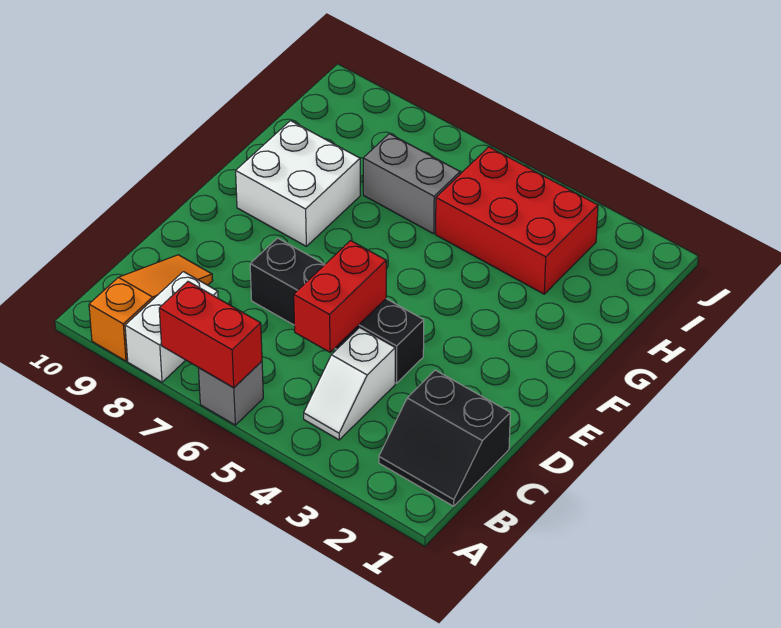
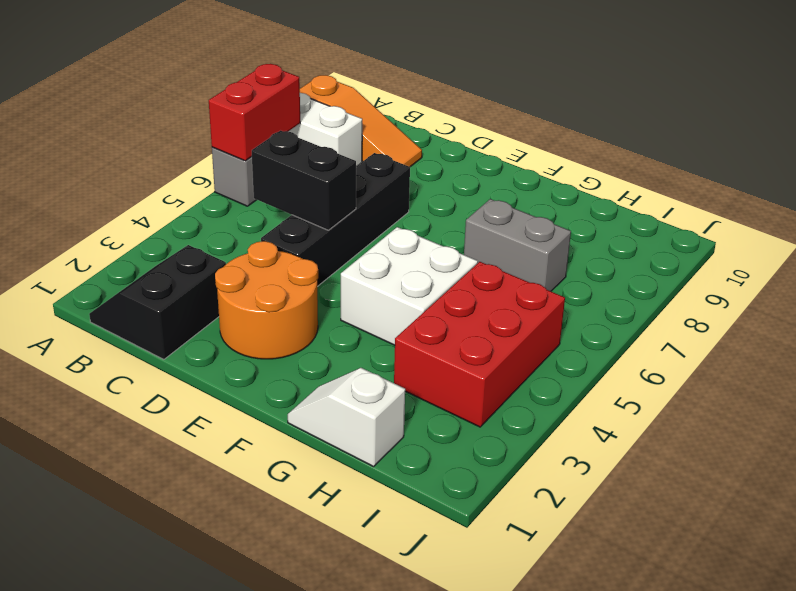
white 1x2 slope [304,328,395,440] -> white 1x2 slope moved to [288,368,405,467]
red 1x2 brick [294,241,386,352] -> black 1x2 brick [252,131,356,230]
none -> orange 2x2 round brick [215,241,318,359]
white 2x2 brick [236,121,360,246] -> white 2x2 brick moved to [341,227,478,345]
grey 1x2 brick [363,134,460,234] -> grey 1x2 brick turned to [464,199,571,291]

